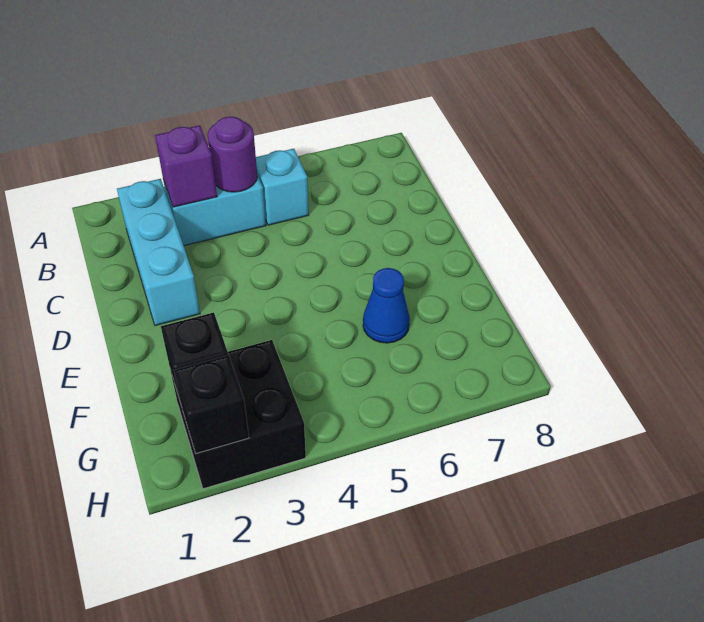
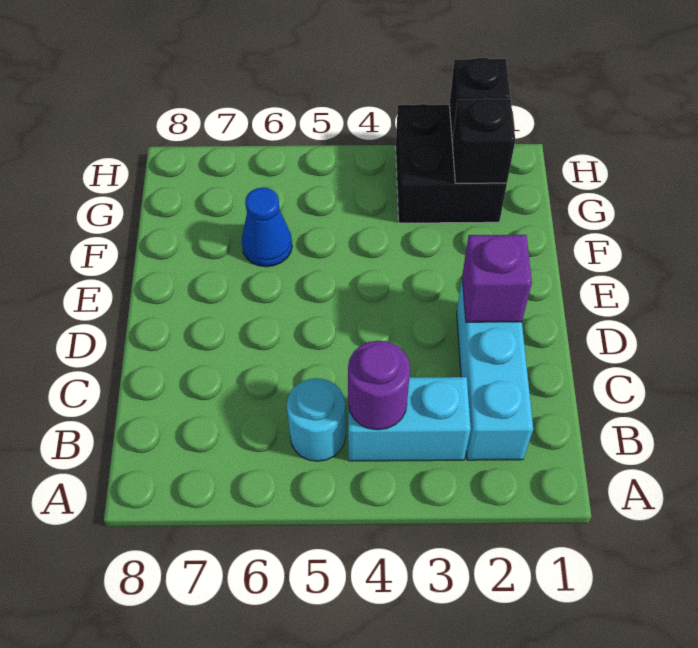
purple 1x1 brick [155,125,217,207] -> purple 1x1 brick moved to [462,235,532,322]
cyan 1x1 brick [256,149,309,225] -> cyan 1x1 round brick [286,378,346,461]

